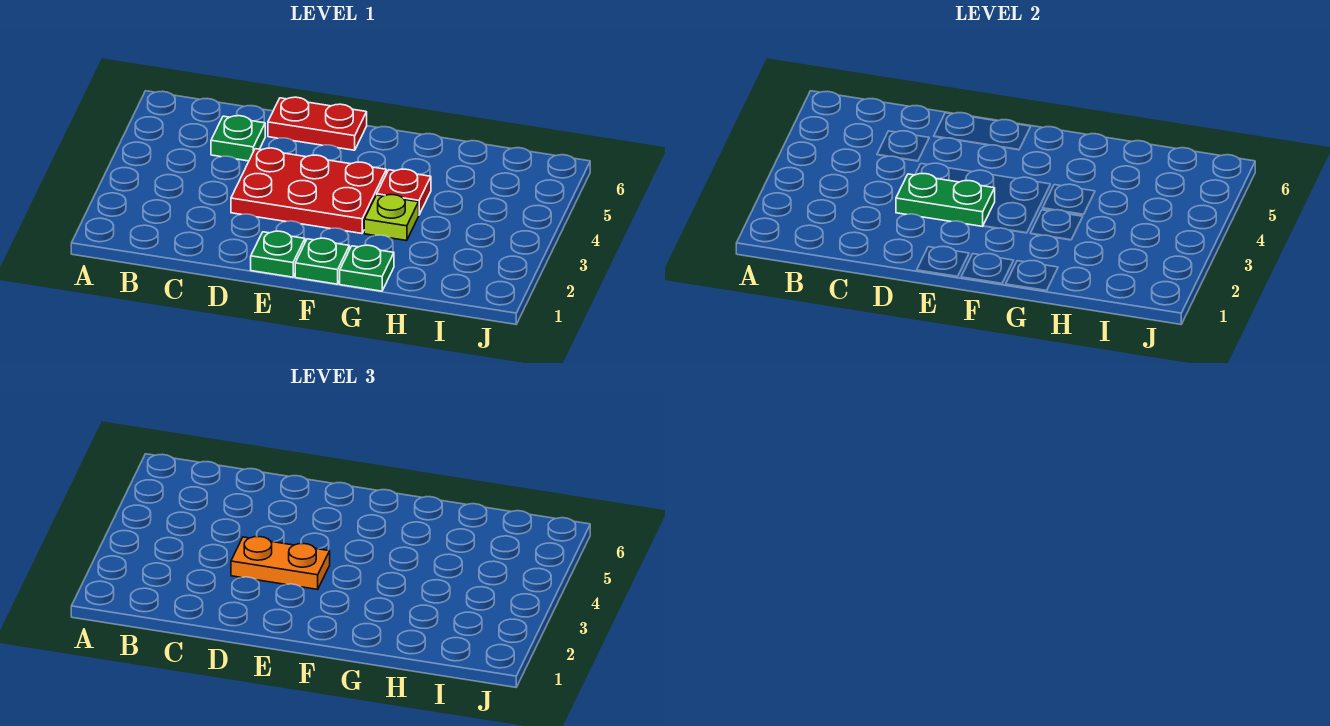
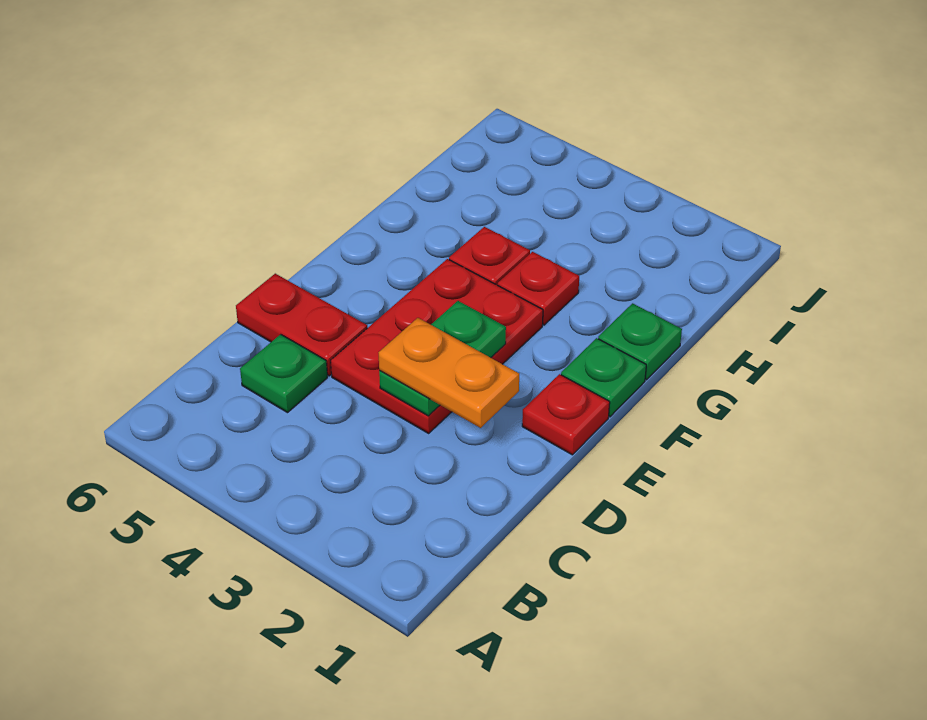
orange 1x2 plate [231,537,330,589] -> orange 1x2 plate turned to [379,318,519,428]
red 1x2 plate [268,97,367,150] -> red 1x2 plate turned to [236,274,367,376]
green 1x1 plate [251,231,305,277] -> red 1x1 plate [522,374,610,455]
lime 1x1 plate [364,195,419,241] -> red 1x1 plate [498,252,579,325]

